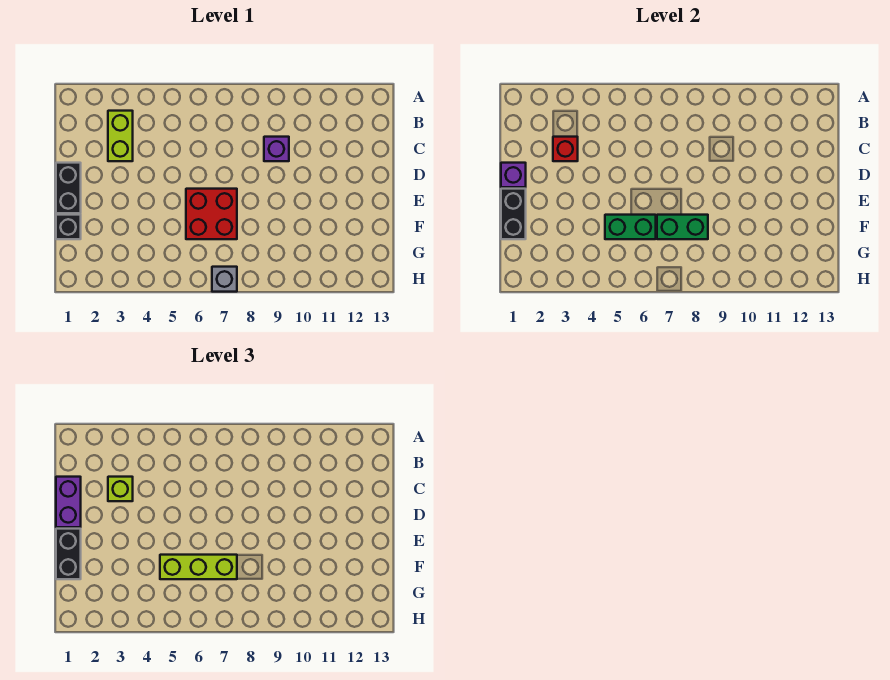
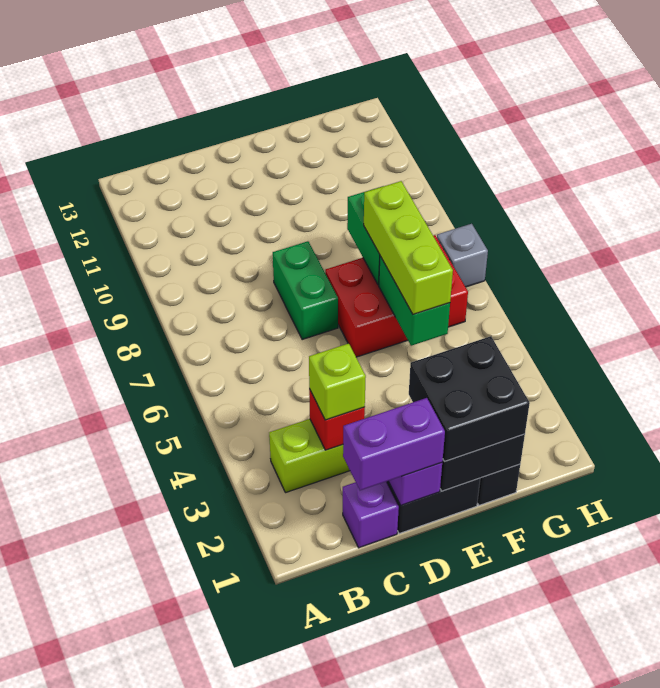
purple 1x1 brick [264,137,289,161] -> purple 1x1 brick moved to [343,482,399,548]
none -> green 1x2 brick [273,241,338,339]
black 1x2 brick [56,529,81,579] -> black 2x2 brick [409,336,530,462]
red 2x2 brick [186,189,237,239] -> red 2x3 brick [325,235,468,357]

